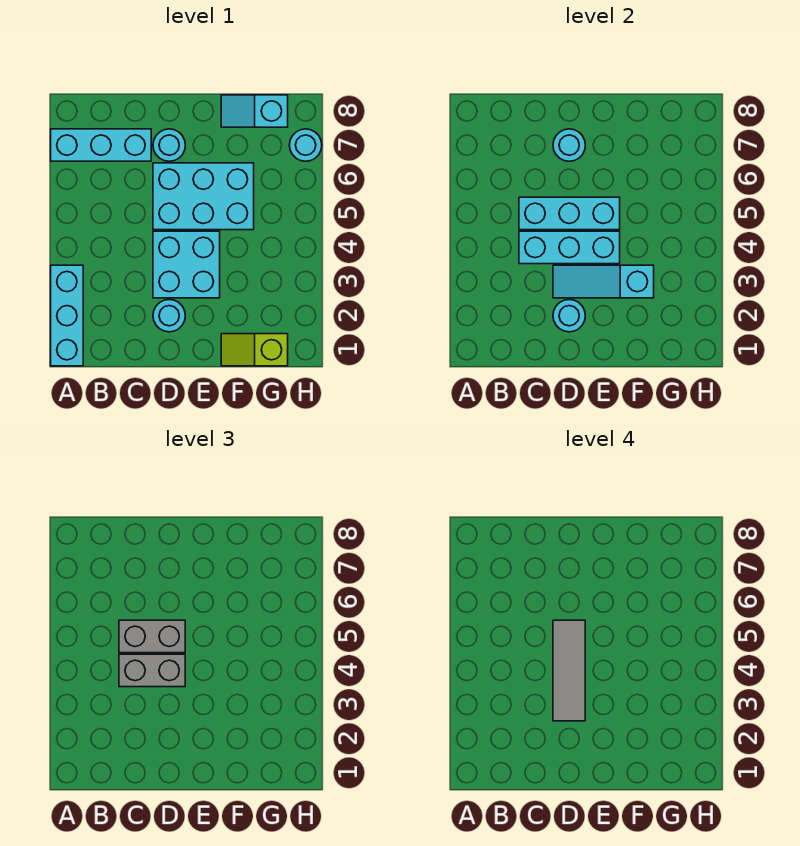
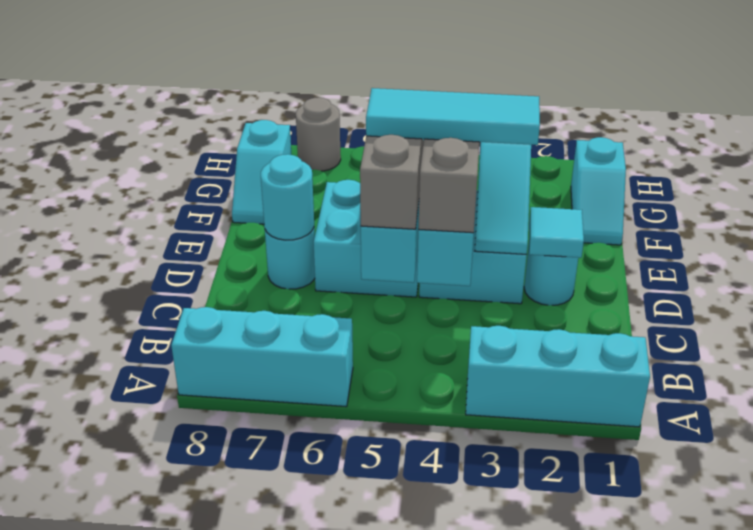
cyan 1x3 brick [51,129,151,161] -> cyan 1x3 brick turned to [171,307,353,407]
cyan 1x1 round brick [553,300,585,332] -> cyan 1x1 tile [529,207,584,258]
grey 1x3 tile [553,620,585,721] -> cyan 1x3 tile [366,88,540,145]
cyan 2x3 brick [153,163,254,230] -> cyan 2x2 brick [314,180,418,297]
lime 1x2 slope [221,334,288,366] -> cyan 1x2 slope [571,137,626,245]
cyan 1x1 round brick [289,129,322,161] -> grey 1x1 round brick [296,98,341,171]

